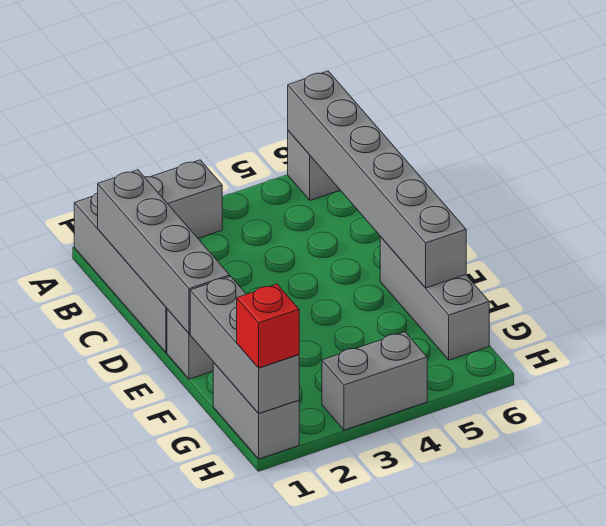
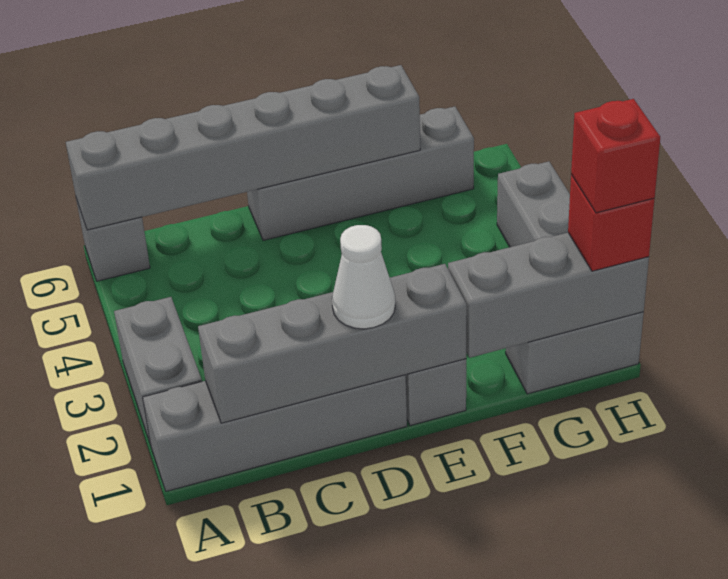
none -> white 1x1 cone [332,225,395,329]
grey 1x3 brick [380,237,489,360] -> grey 1x4 brick [247,106,474,240]
none -> red 1x1 brick [571,99,660,213]

